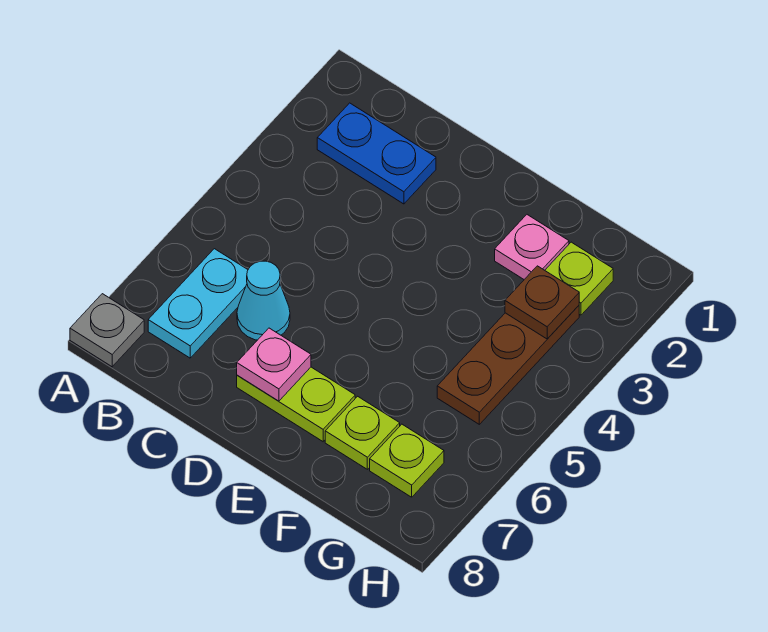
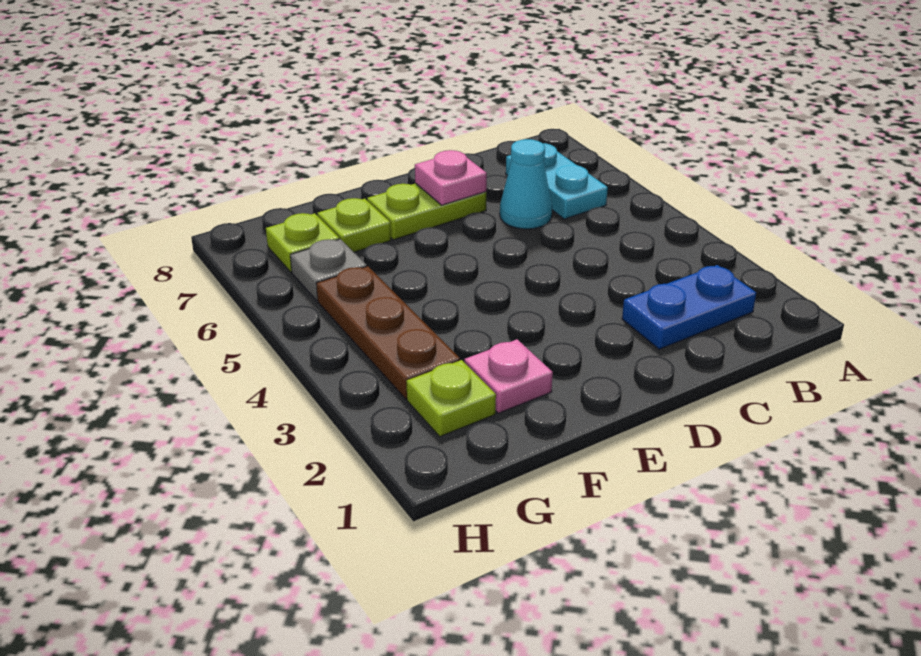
grey 1x1 plate [70,294,144,367] -> grey 1x1 plate moved to [290,239,367,301]
brown 1x1 plate [505,266,579,339] -> none

